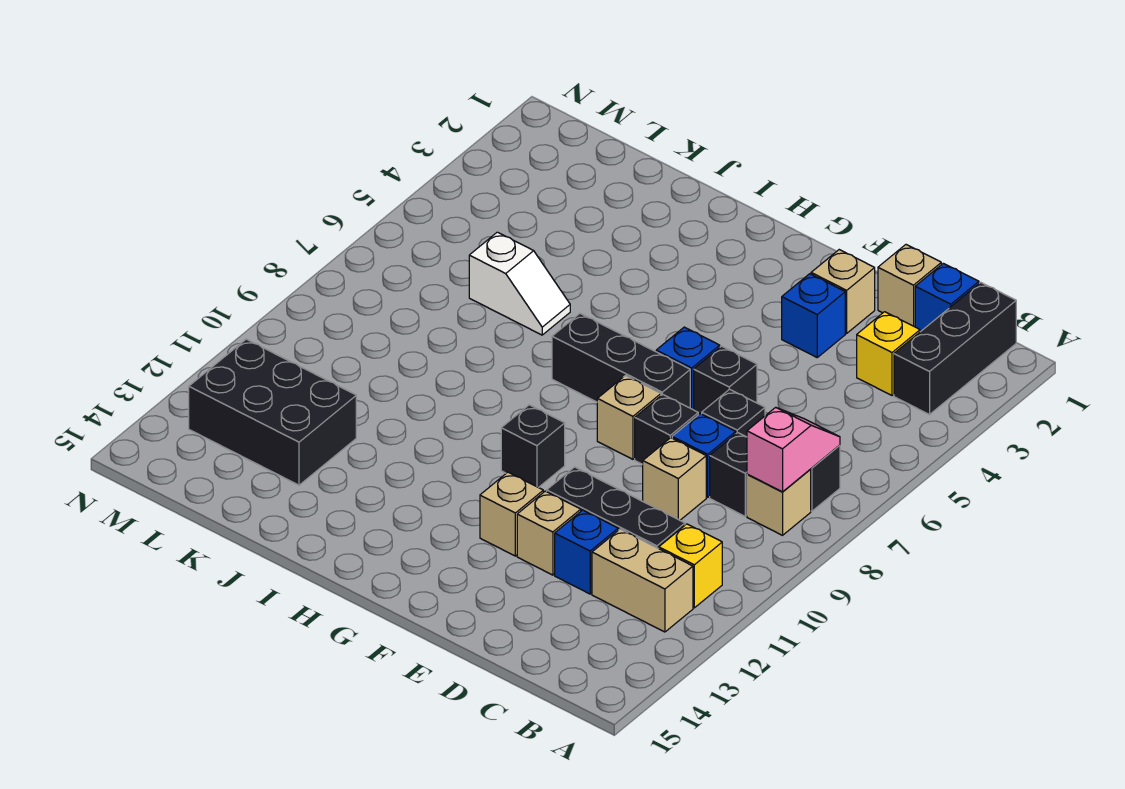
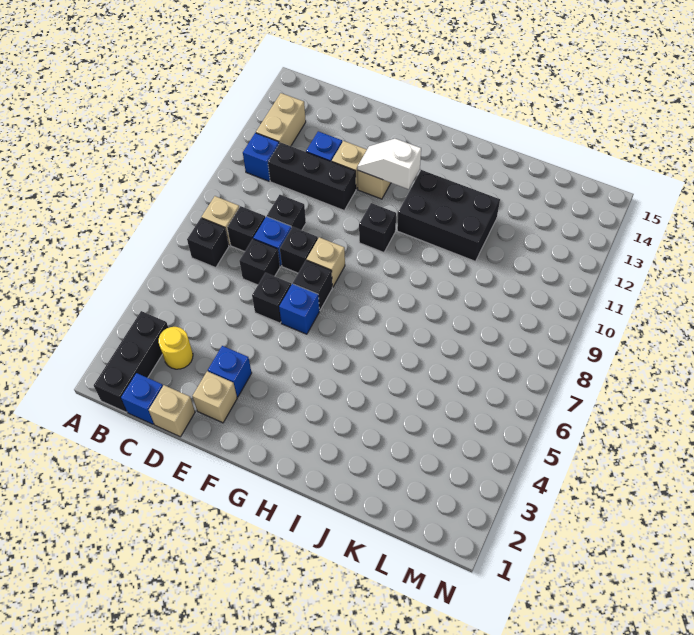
pink 1x2 slope [747,407,840,492] -> none
yellow 1x1 brick [659,524,722,608] -> blue 1x1 brick [243,133,279,181]
tan 1x2 brick [592,529,693,632] -> tan 1x2 brick turned to [256,93,306,146]
yellow 1x1 brick [857,312,920,395] -> yellow 1x1 round brick [159,327,193,369]
tan 1x1 brick [643,438,706,520] -> black 1x1 brick [267,195,306,230]
black 1x3 brick [552,314,690,408] -> black 1x1 brick [293,260,332,310]
white 1x2 slope [469,232,570,335] -> white 1x2 slope moved to [357,139,421,189]
black 2x3 brick [189,339,356,485] -> black 2x3 brick moved to [397,170,500,261]

